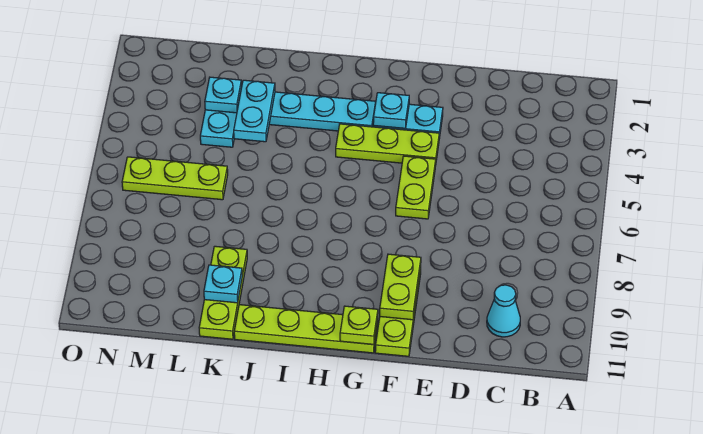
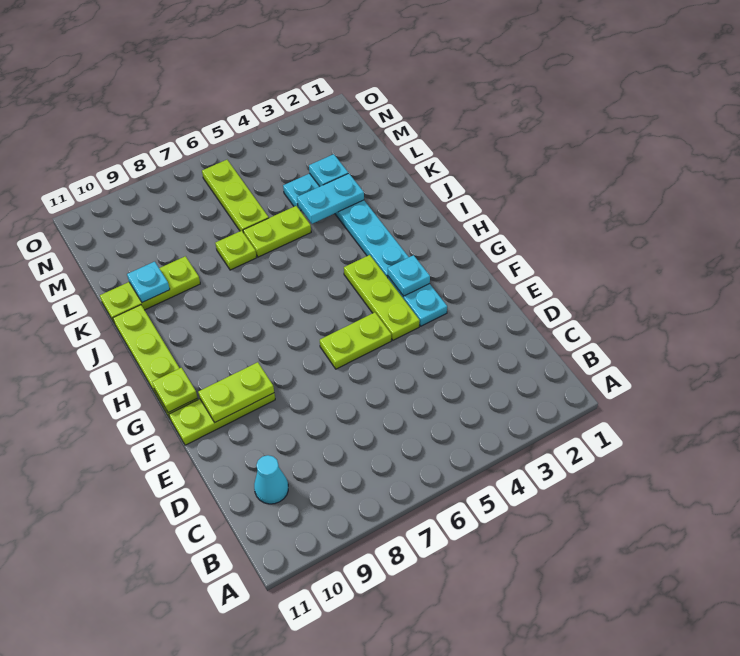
none -> lime 1x2 plate [243,206,311,257]
none -> lime 1x1 plate [215,231,257,270]

